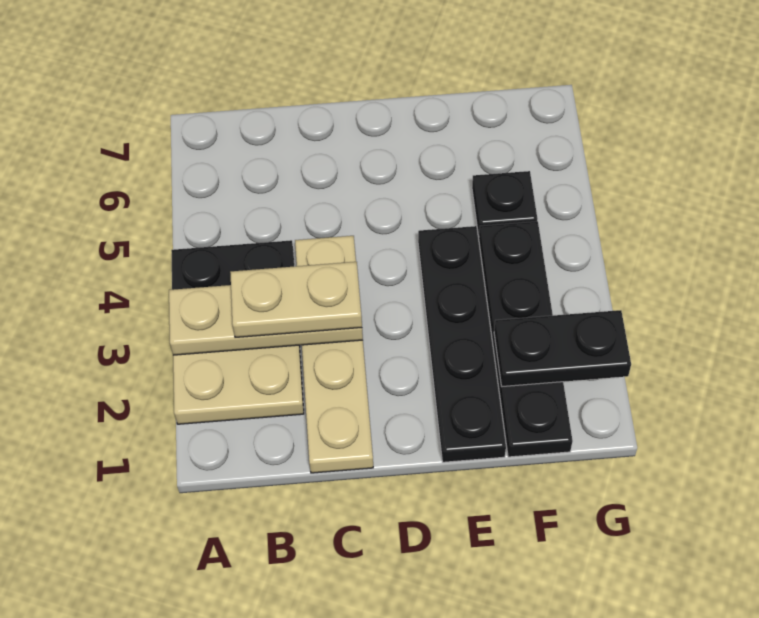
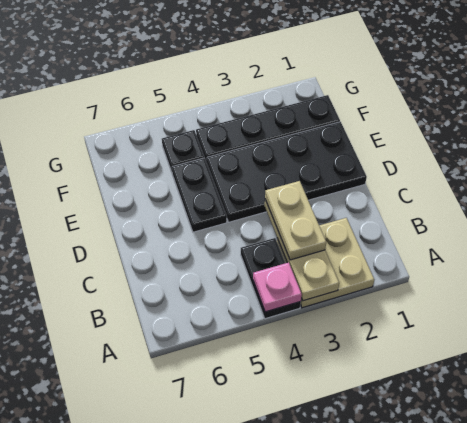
none -> pink 1x1 plate [253,262,302,312]
tan 1x4 plate [295,236,373,473] -> none
black 1x4 plate [418,226,506,462] -> black 2x4 plate [207,122,367,222]
black 1x2 plate [494,310,631,387] -> black 1x2 plate moved to [172,158,227,232]

